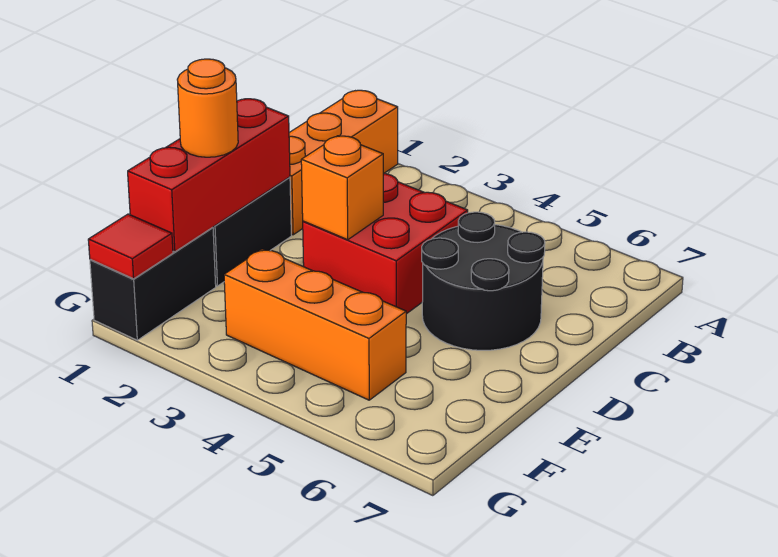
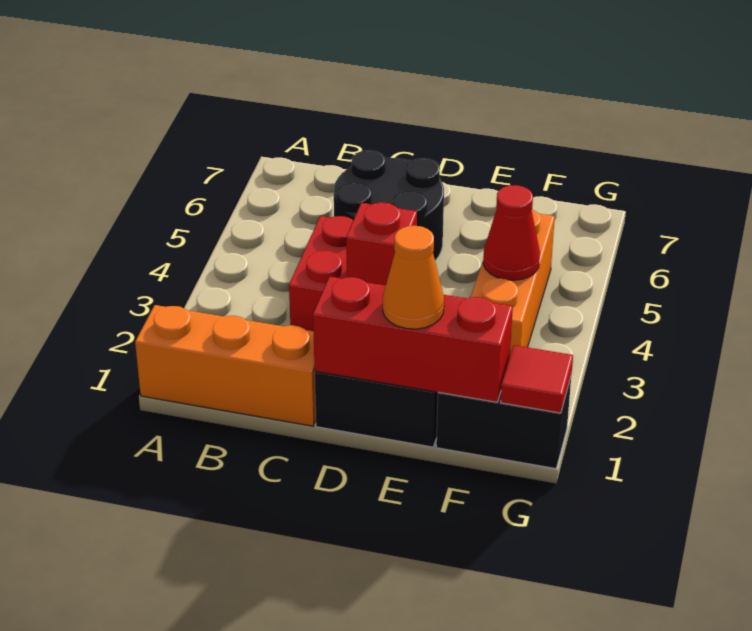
orange 1x1 brick [301,136,383,240] -> red 1x1 brick [346,203,417,285]
orange 1x1 round brick [177,59,238,157] -> orange 1x1 cone [383,226,444,329]
none -> red 1x1 cone [483,185,540,280]

